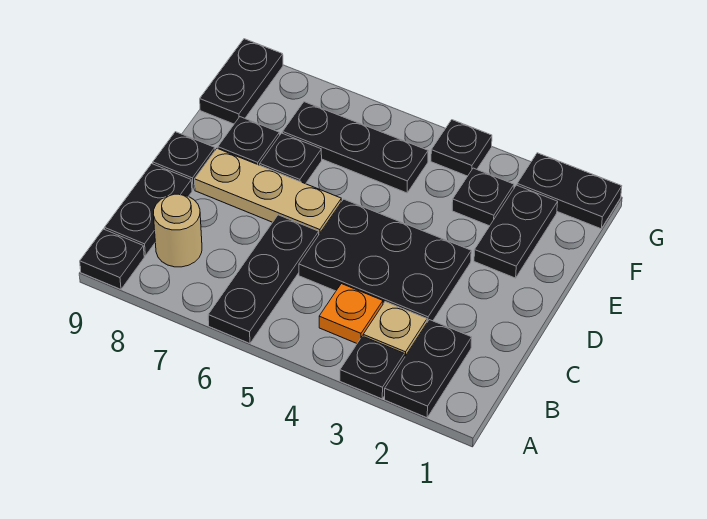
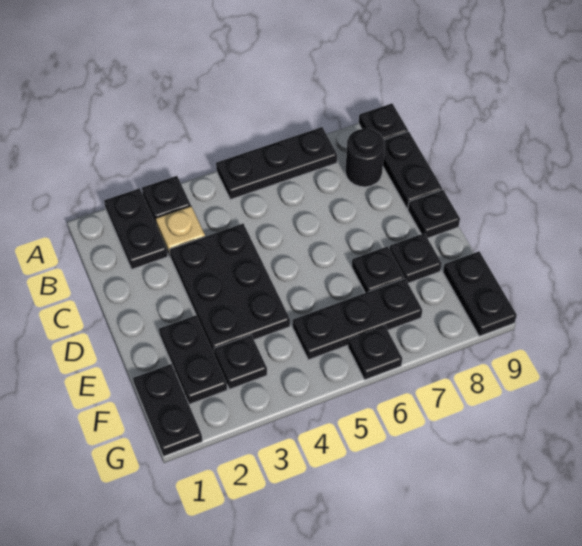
black 1x3 plate [208,215,319,343] -> black 1x3 plate turned to [216,127,337,200]
orange 1x1 plate [319,284,383,343] -> none
tan 1x1 round brick [153,194,202,267] -> black 1x1 round brick [345,129,385,187]
black 2x3 plate [299,199,471,322] -> black 2x3 plate turned to [169,224,290,353]
tan 1x3 plate [195,148,341,234] -> none
black 1x2 plate [517,153,622,229] -> black 1x2 plate turned to [133,364,202,456]
black 1x1 plate [431,120,492,176] -> black 1x1 plate moved to [348,326,402,380]

